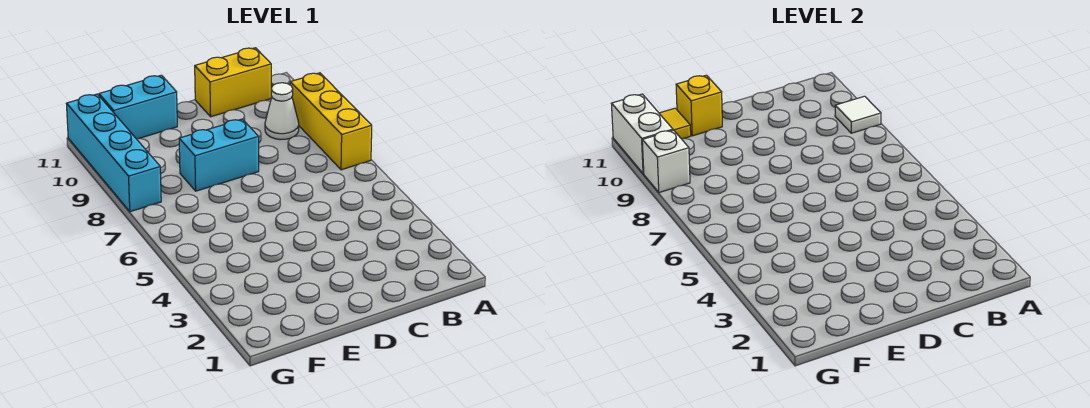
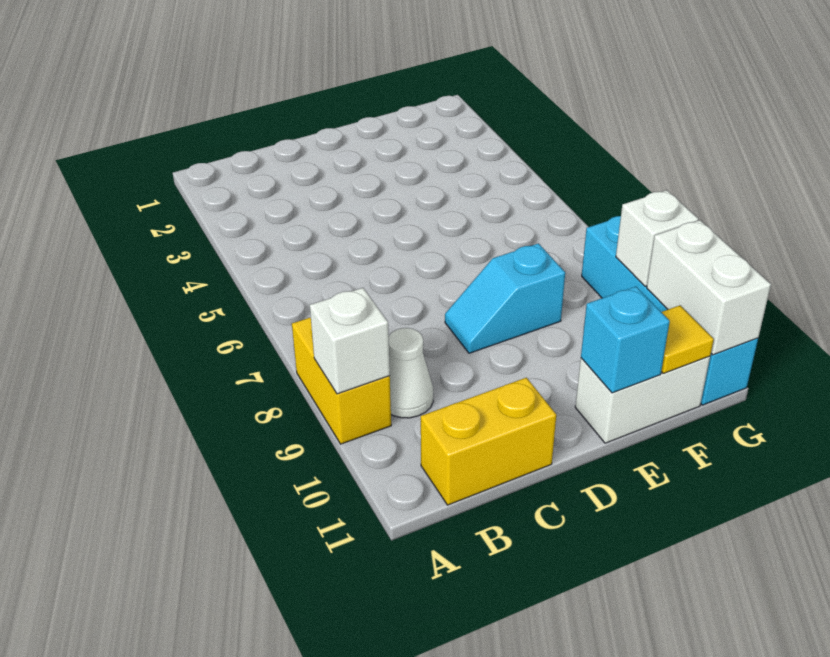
yellow 1x3 brick [290,73,372,170] -> yellow 1x2 brick [292,317,391,444]
white 1x1 tile [835,96,881,133] -> white 1x1 brick [310,288,390,394]
cyan 1x2 brick [179,119,259,191] -> cyan 1x2 slope [445,244,565,353]
cyan 1x2 brick [99,75,177,139] -> white 1x2 brick [575,356,710,443]
yellow 1x1 brick [676,75,722,136] -> cyan 1x1 brick [581,287,670,393]

